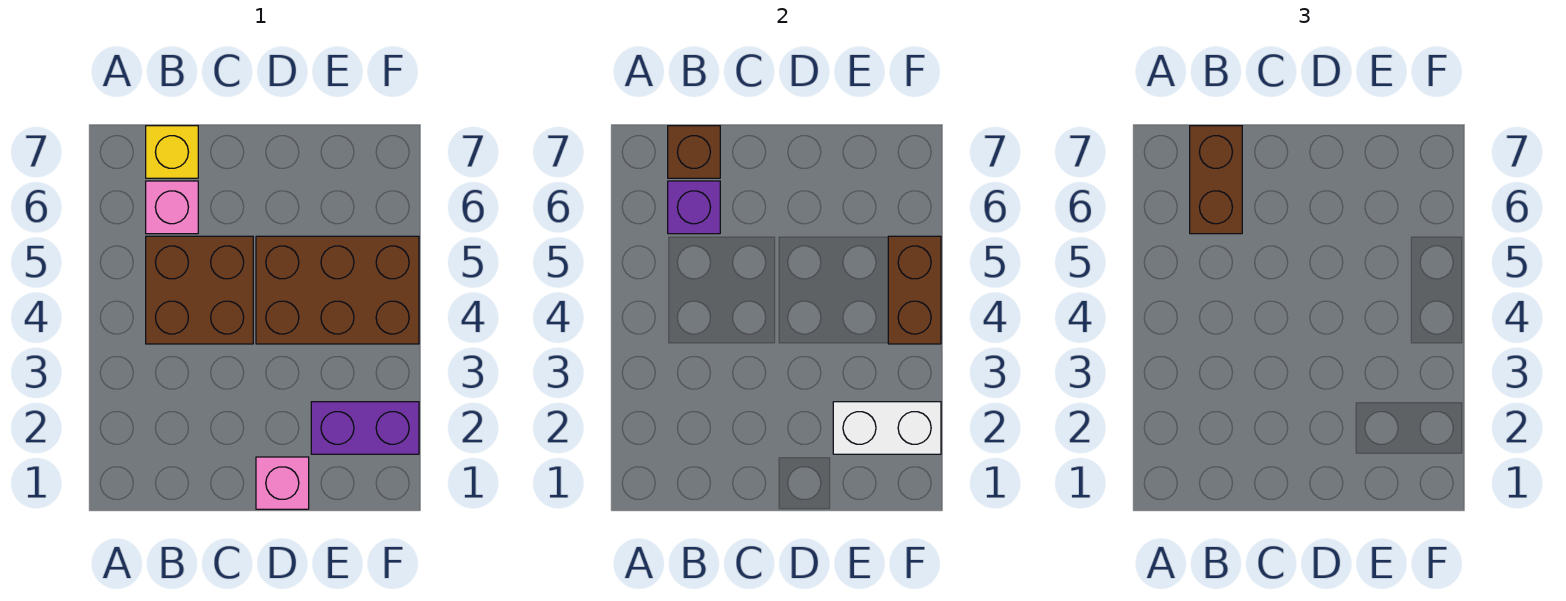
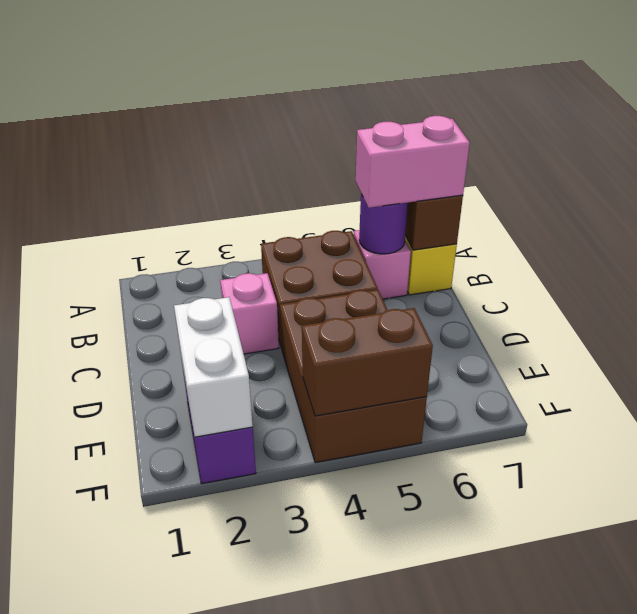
purple 1x1 brick [668,181,720,234] -> purple 1x1 round brick [359,194,408,254]
brown 1x2 brick [1190,126,1242,234] -> pink 1x2 brick [356,116,470,208]
pink 1x1 brick [256,457,309,509] -> pink 1x1 brick moved to [220,273,279,354]

